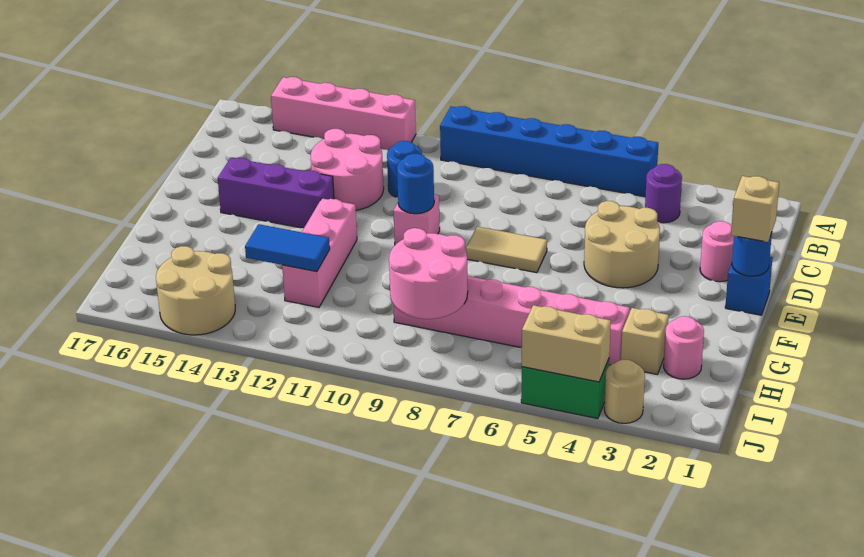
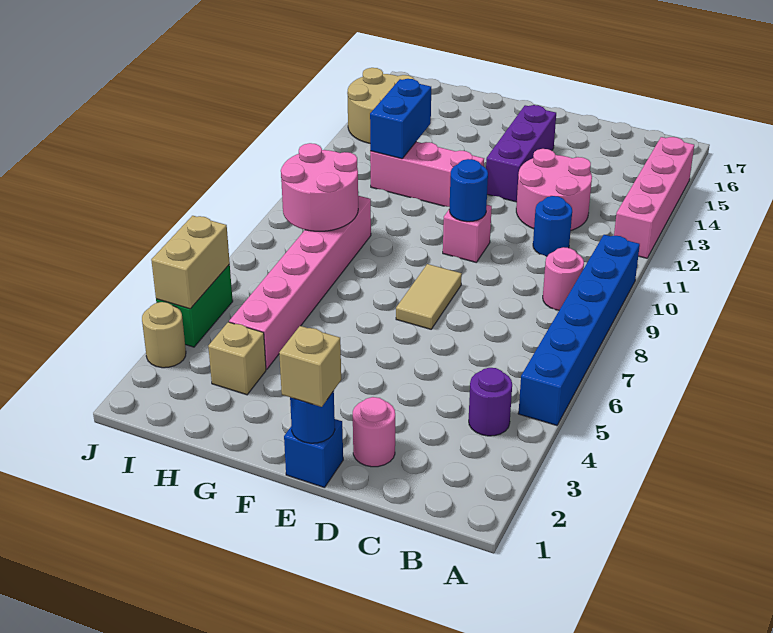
tan 2x2 round brick [584,201,660,288] -> none
pink 1x1 round brick [663,316,704,379] -> pink 1x1 round brick moved to [543,247,584,310]
blue 1x2 tile [245,224,330,272] -> blue 1x2 brick [370,79,431,159]

